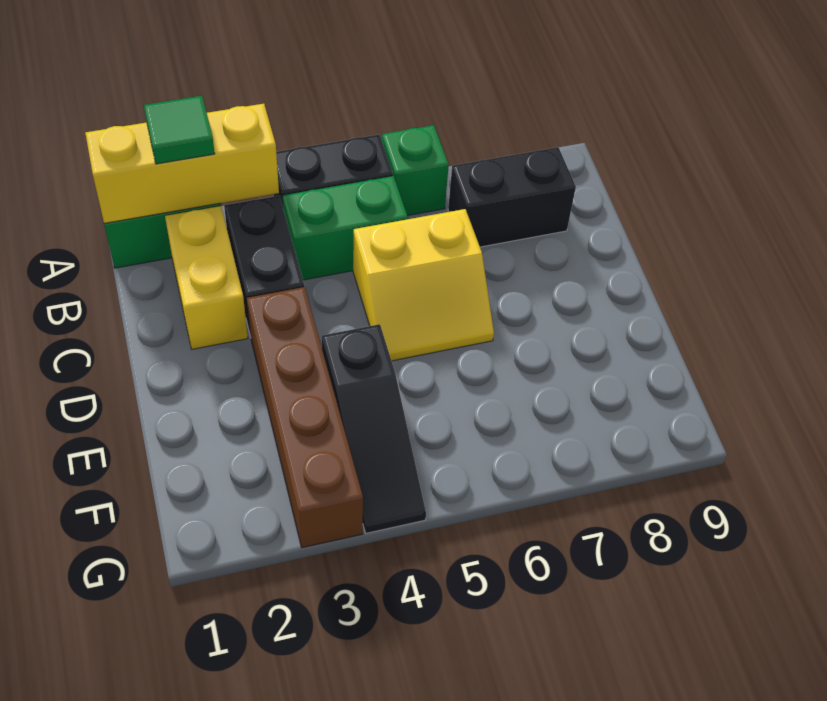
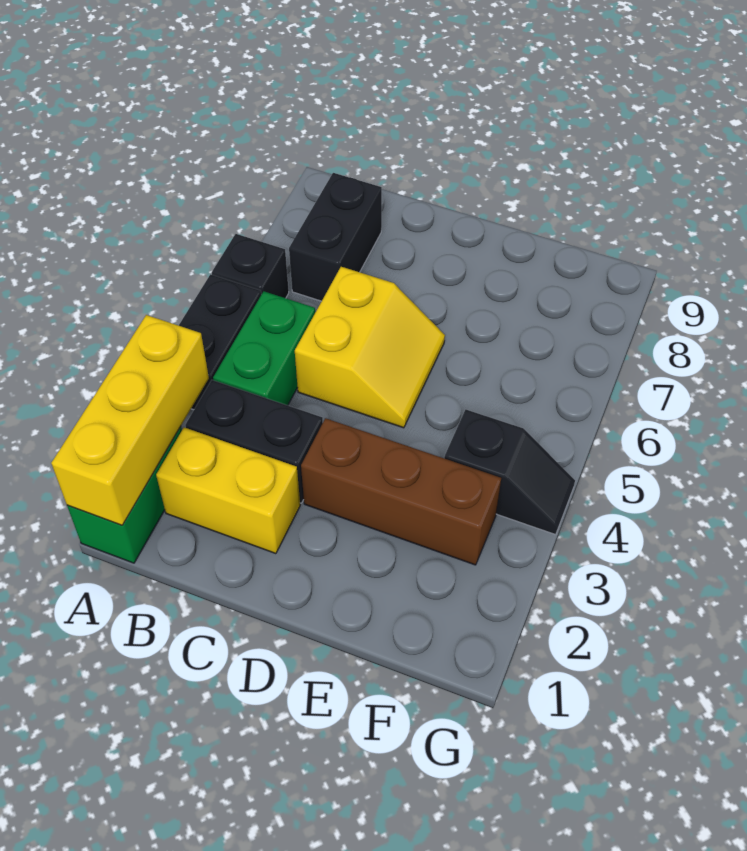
green 1x1 tile [144,96,215,164] -> none
green 1x1 brick [382,125,449,216] -> black 1x1 brick [212,234,289,298]
brown 1x4 brick [247,287,363,548] -> brown 1x3 brick [301,418,501,565]
black 1x3 slope [322,324,426,533] -> black 1x2 slope [444,410,575,535]

